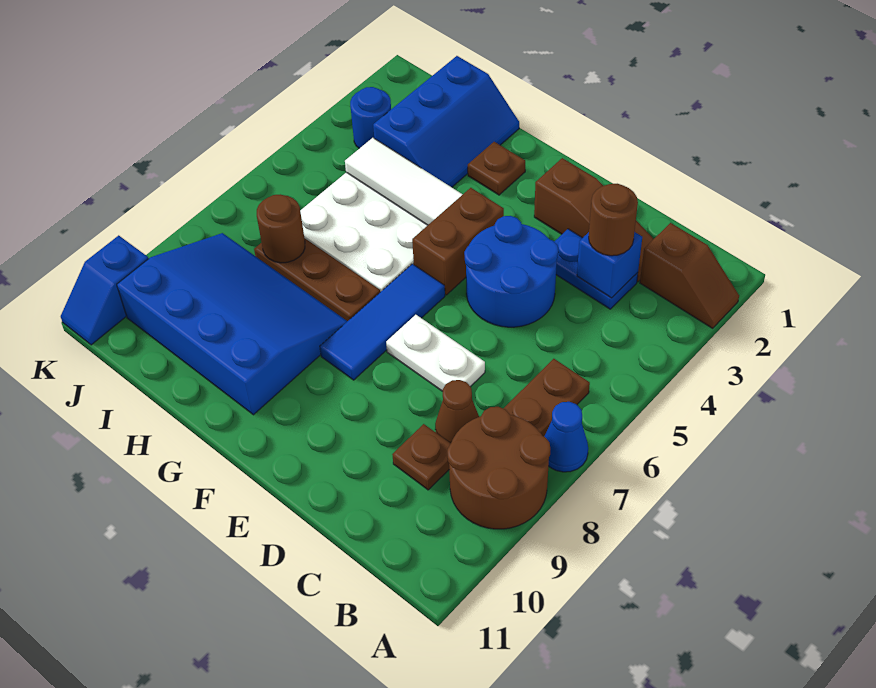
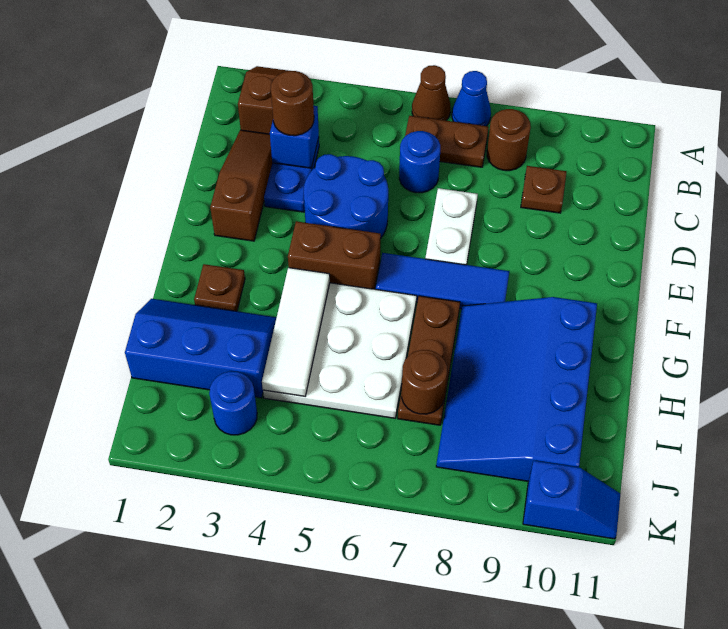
brown 2x2 round brick [447,407,550,529] -> brown 1x1 round brick [487,109,531,171]
none -> blue 1x1 round brick [399,131,440,193]
brown 1x1 cone [435,380,479,443] -> brown 1x1 cone moved to [412,65,450,121]

